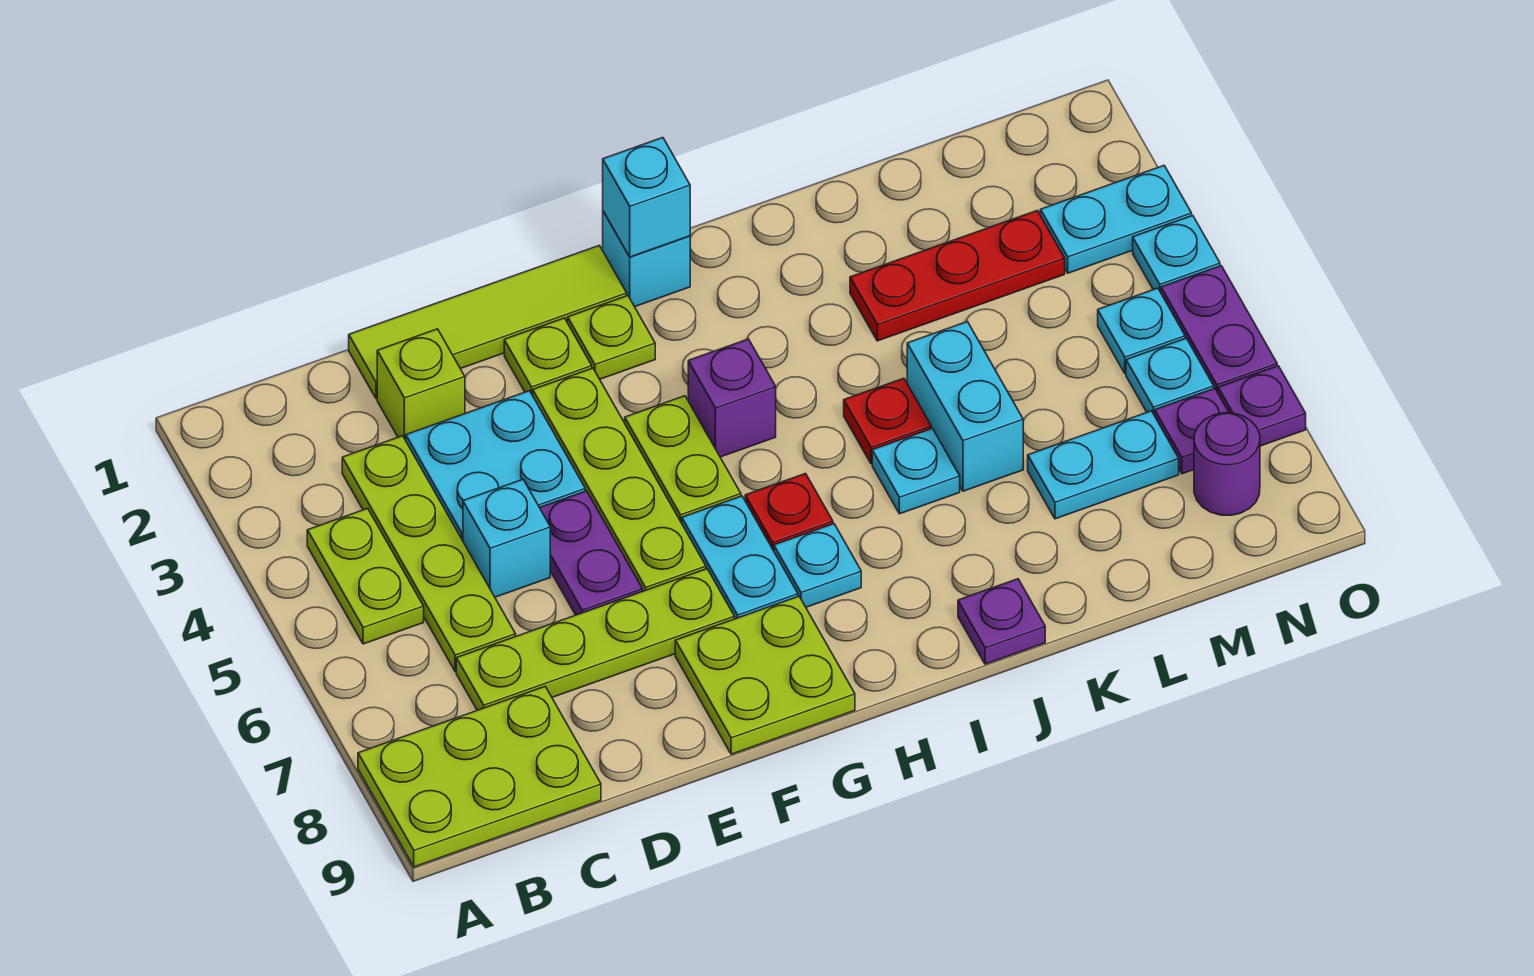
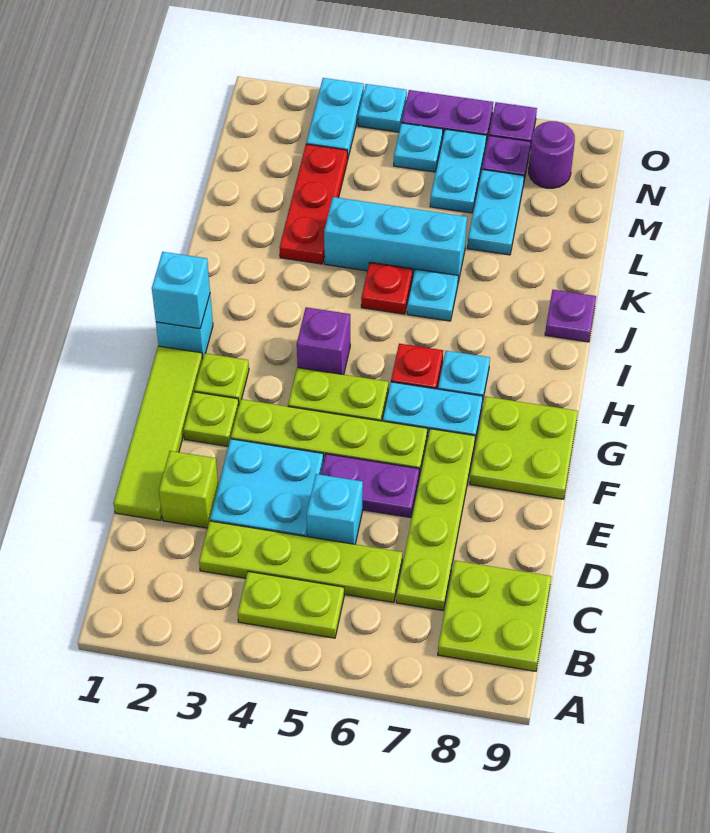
lime 2x3 plate [358,687,601,867] -> lime 2x2 plate [438,561,551,671]
cyan 1x2 brick [907,322,1023,491] -> cyan 1x3 brick [324,197,467,282]
cyan 1x1 plate [1126,338,1214,416] -> cyan 1x2 plate [430,129,487,213]

